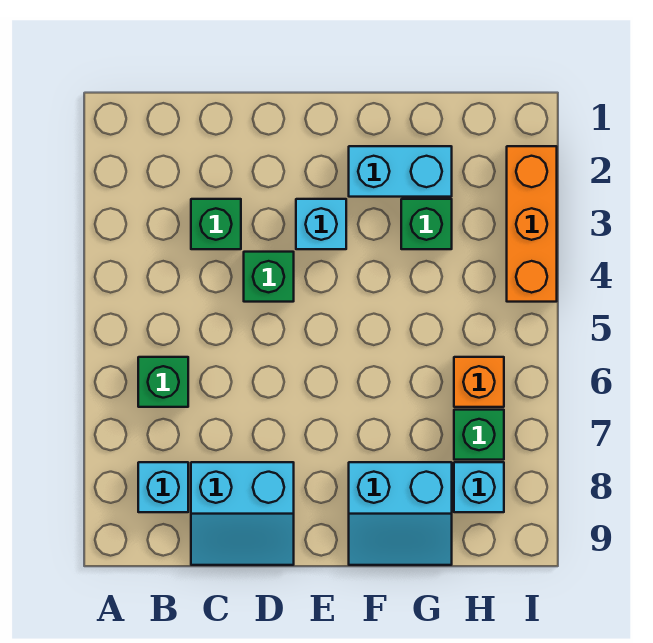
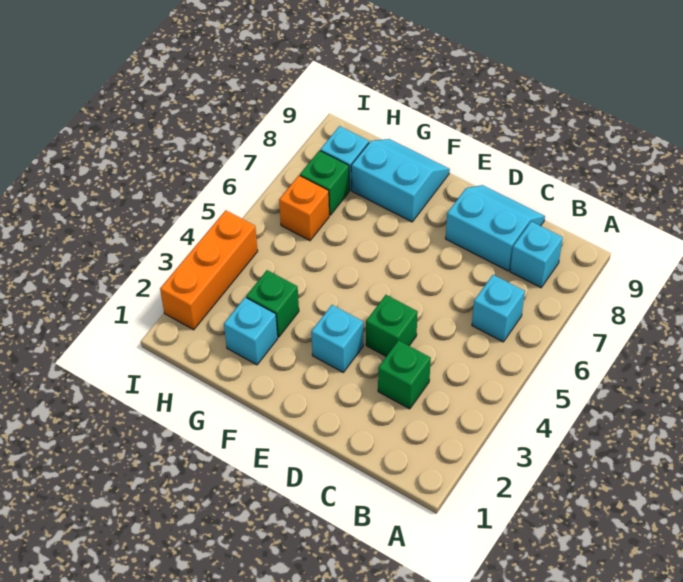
green 1x1 brick [138,357,188,407] -> cyan 1x1 brick [472,275,525,342]
cyan 1x2 brick [349,146,452,197] -> cyan 1x1 brick [224,297,278,365]

